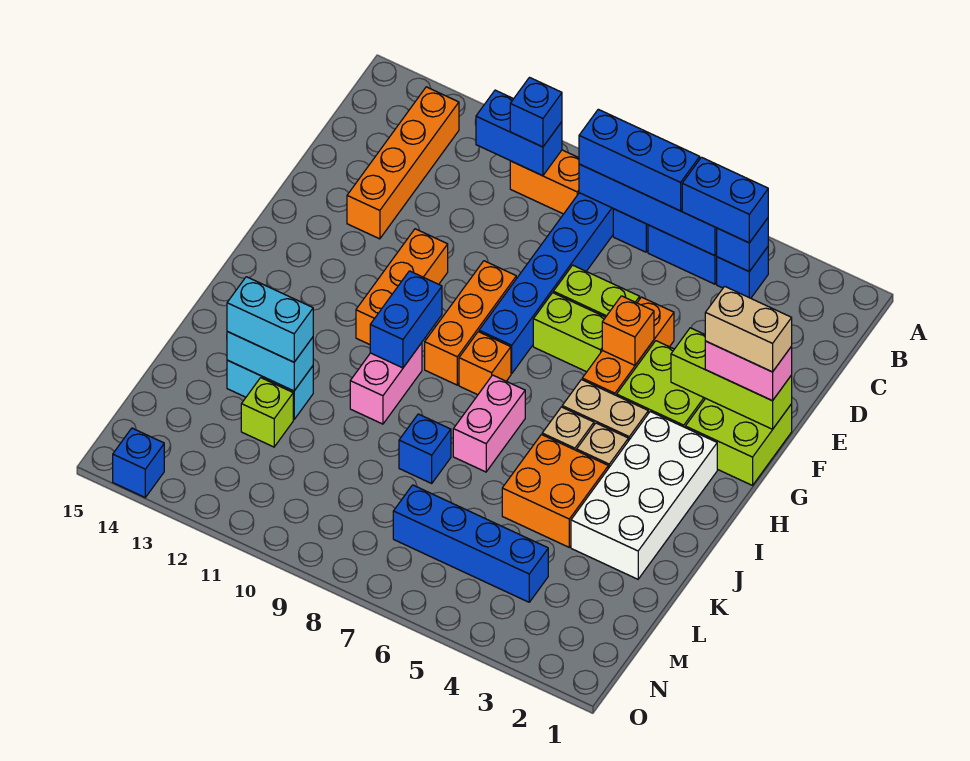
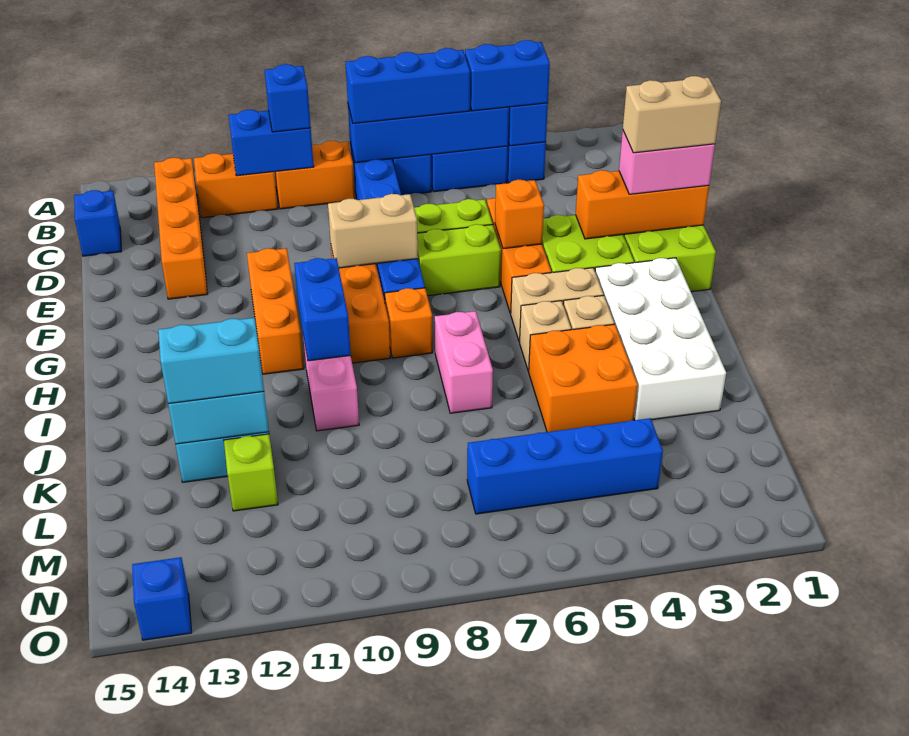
none -> orange 1x2 brick [194,153,278,218]
lime 1x3 brick [671,328,792,429] -> orange 1x3 brick [576,170,709,239]
none -> tan 1x2 brick [328,194,418,268]
blue 1x1 brick [399,414,451,483] -> blue 1x1 brick moved to [74,190,121,256]

